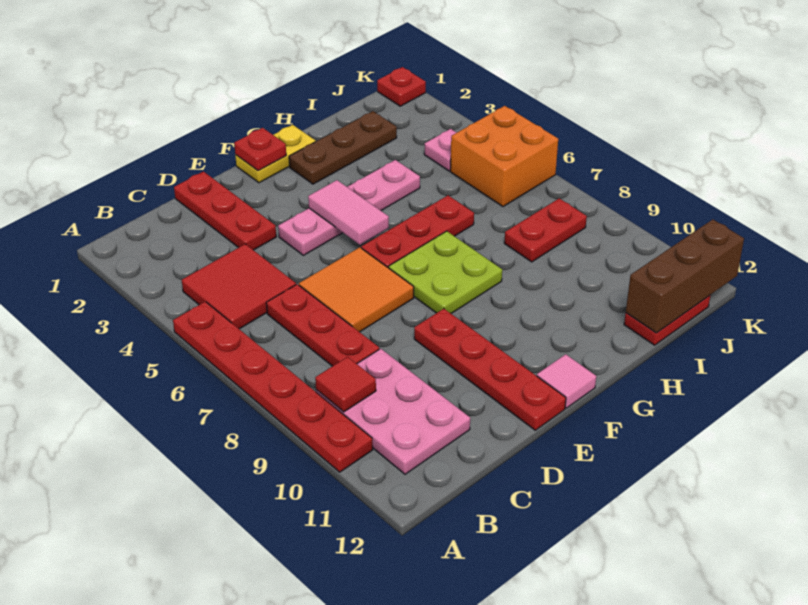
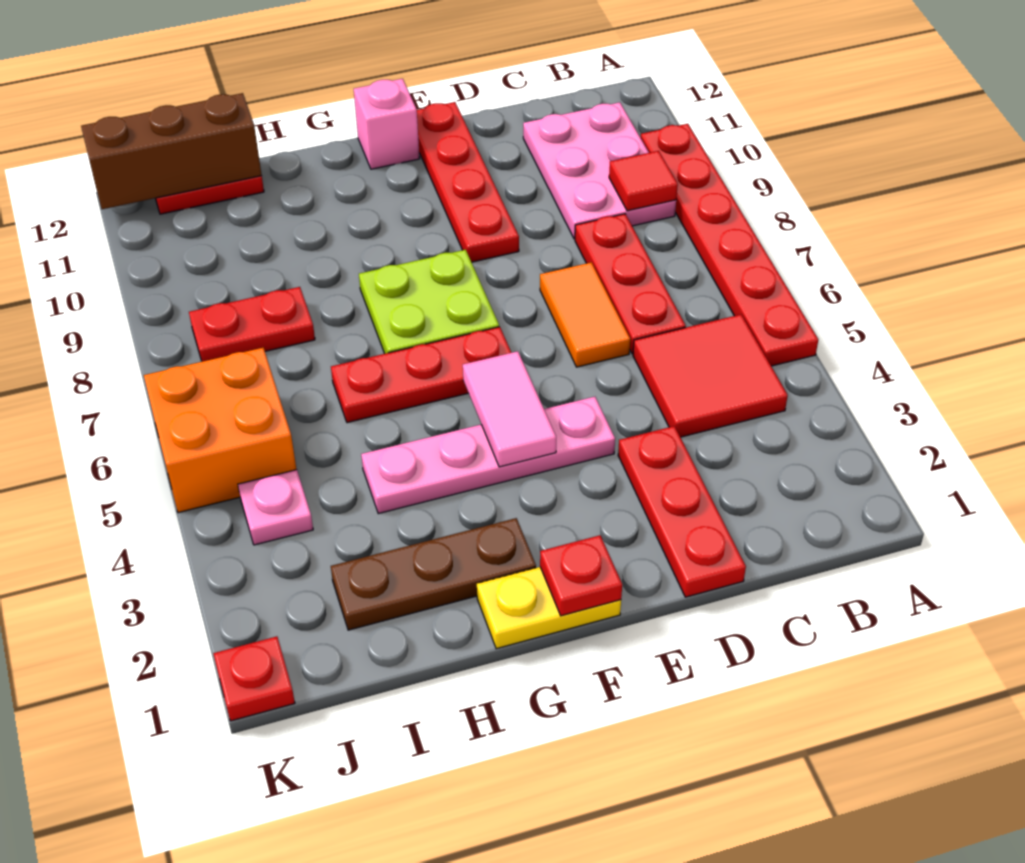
orange 2x2 tile [299,247,414,332] -> orange 1x2 tile [540,262,630,367]
pink 1x1 tile [537,354,596,408] -> pink 1x1 brick [354,79,420,169]

